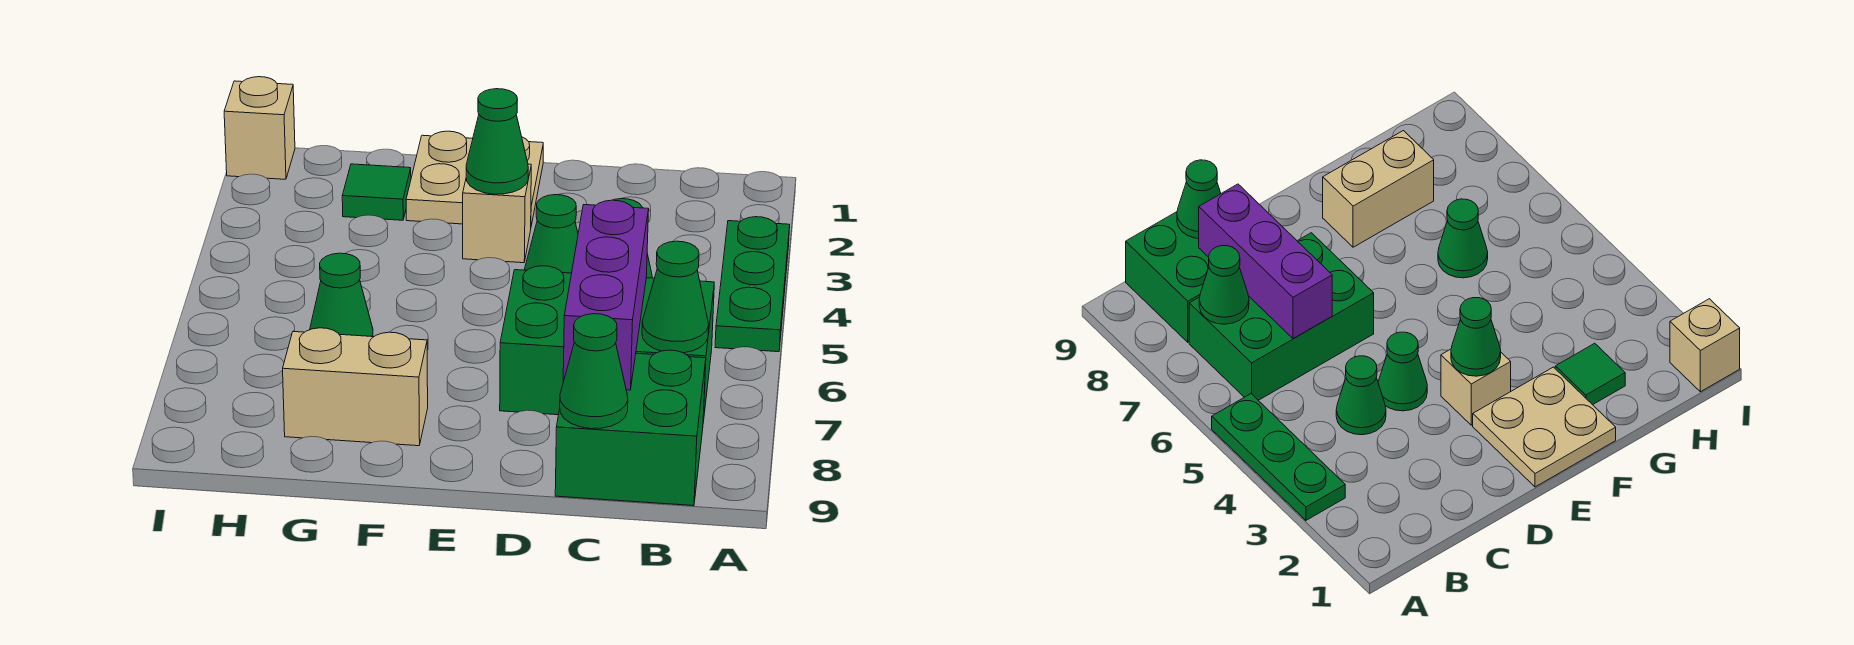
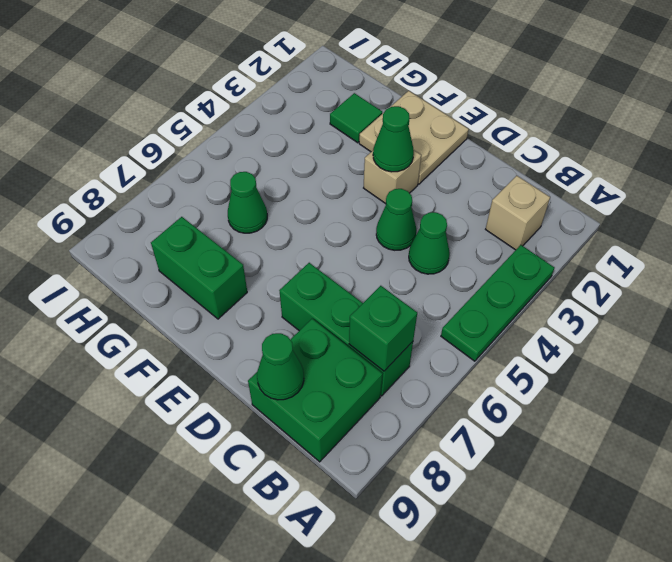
green 2x3 brick [500,266,714,422] -> green 1x3 brick [279,263,413,396]
green 1x1 cone [642,241,709,353] -> green 1x1 brick [349,286,417,371]
purple 1x3 brick [563,200,649,390] -> none
tan 1x2 brick [283,328,428,446] -> green 1x2 brick [151,217,247,319]
tan 1x1 brick [224,77,295,179] -> tan 1x1 brick moved to [486,176,550,250]

